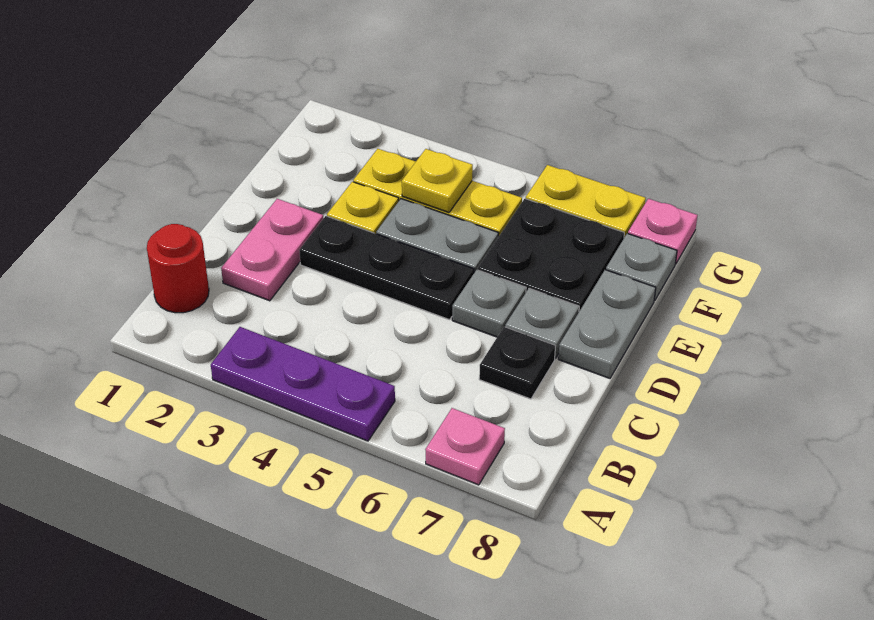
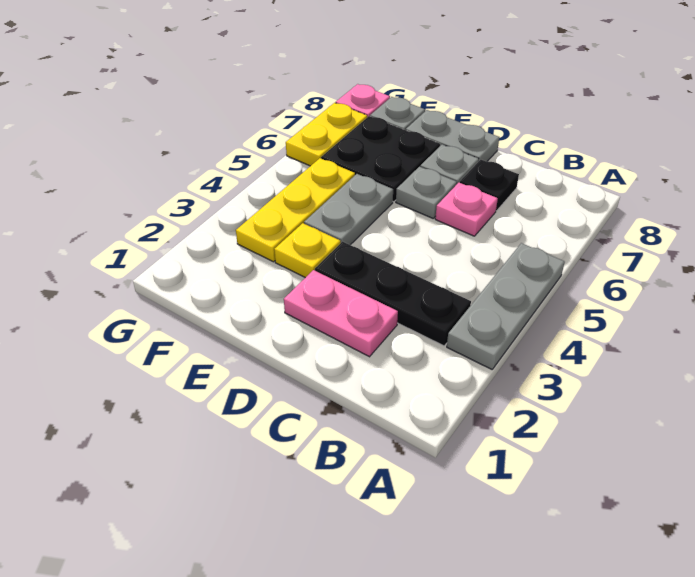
purple 1x3 plate [211,327,395,441] -> grey 1x3 plate [447,243,565,369]
pink 1x1 plate [425,408,505,485] -> pink 1x1 plate moved to [435,183,498,236]
red 1x1 round brick [147,224,209,313] -> none
black 1x3 plate [299,216,474,320] -> black 1x3 plate turned to [315,242,471,346]
yellow 1x1 plate [402,149,473,213] -> none

